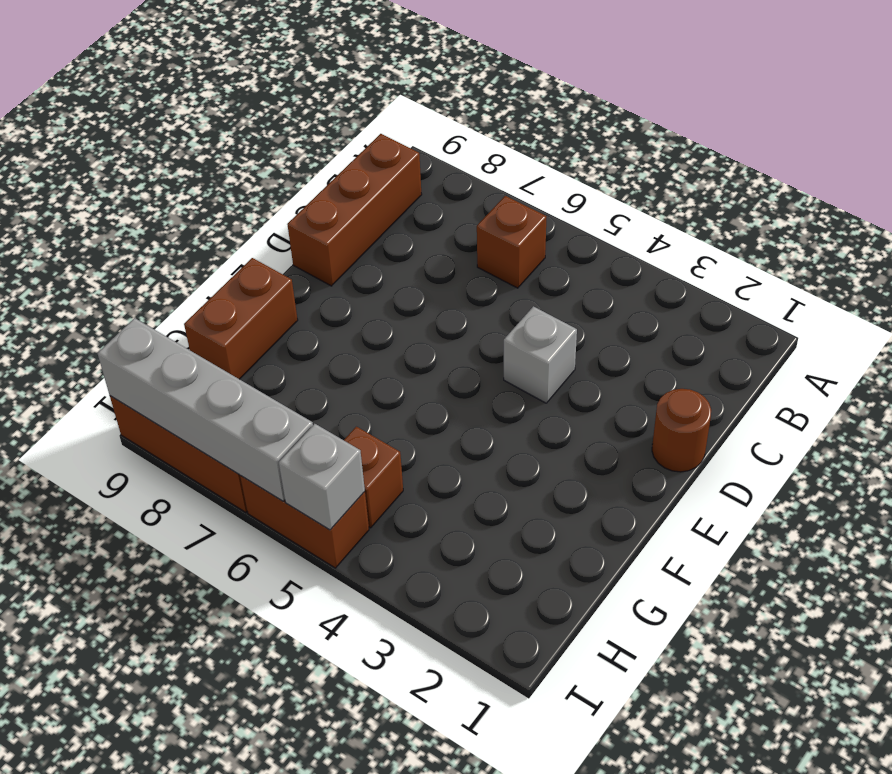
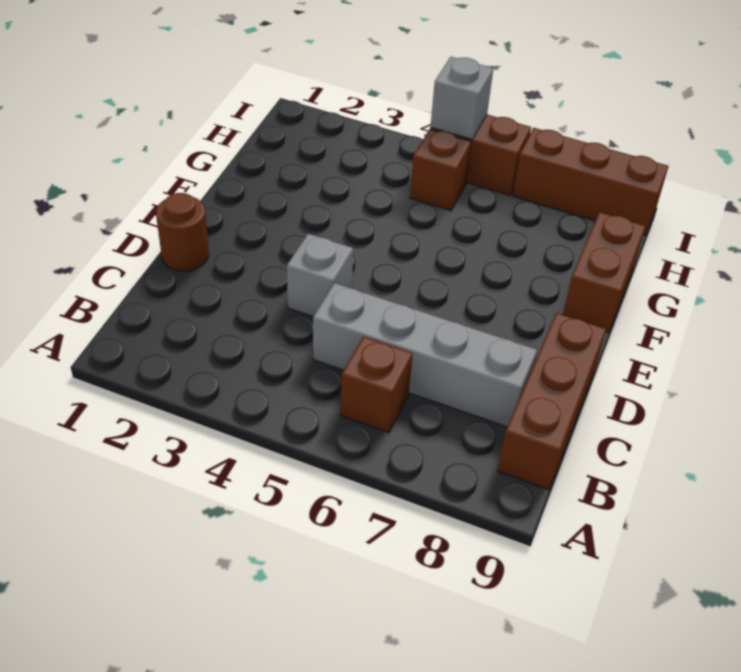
grey 1x4 brick [98,318,313,501] -> grey 1x4 brick moved to [313,283,537,427]

